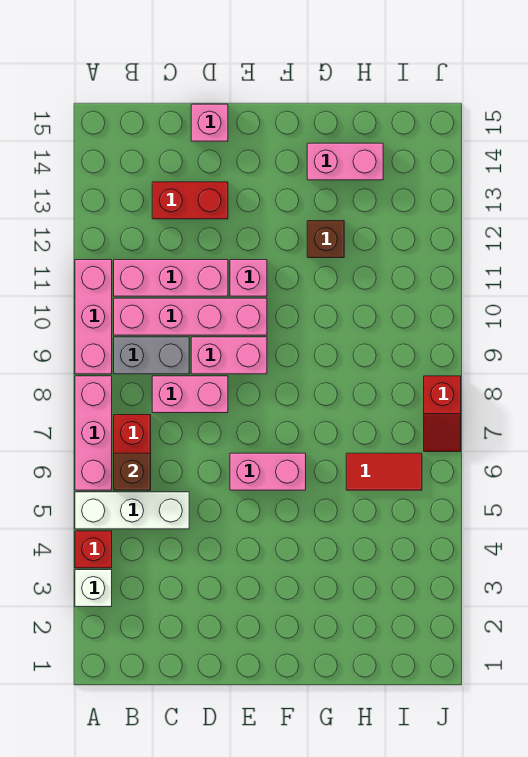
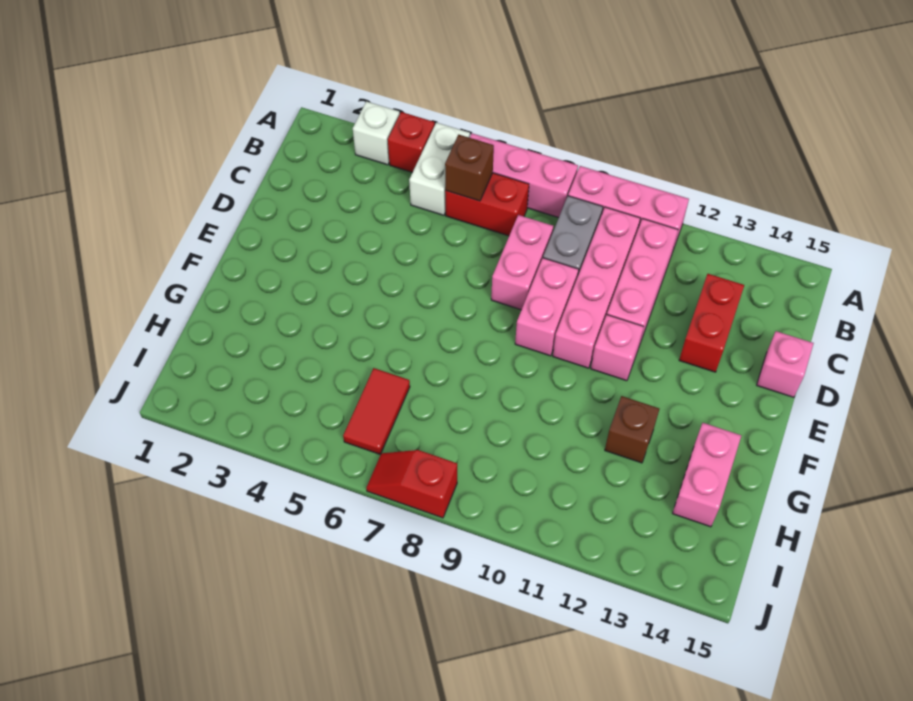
white 1x3 brick [75,492,189,529] -> white 1x2 brick [409,123,470,215]
pink 1x2 brick [230,453,306,490] -> none

